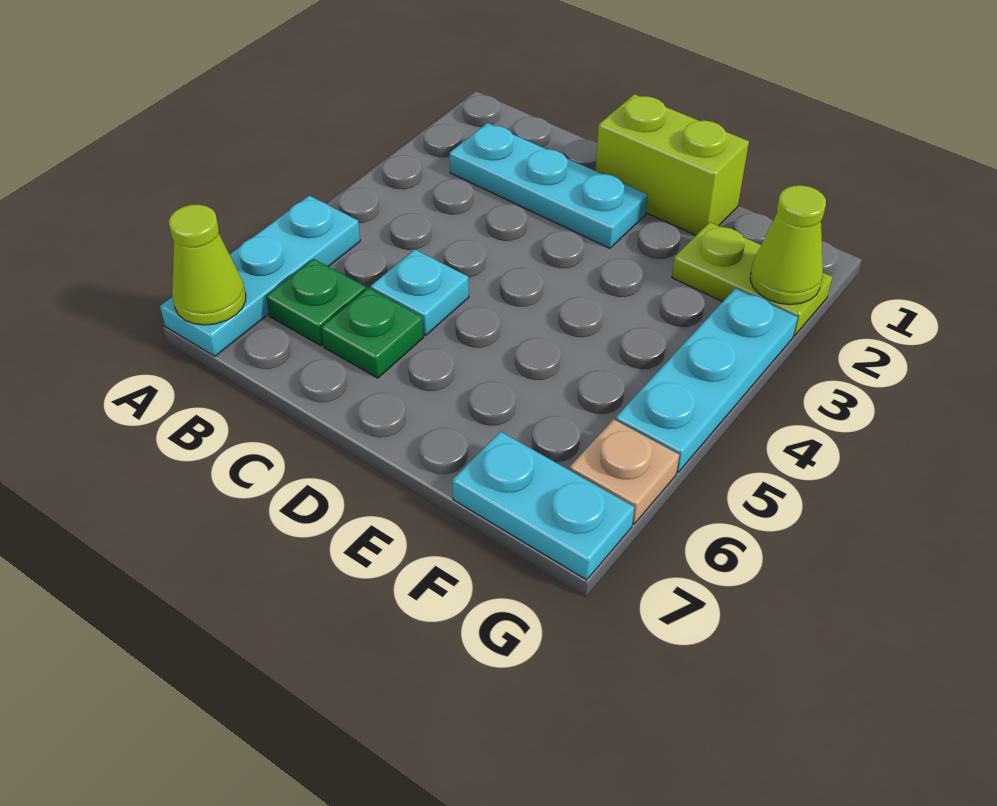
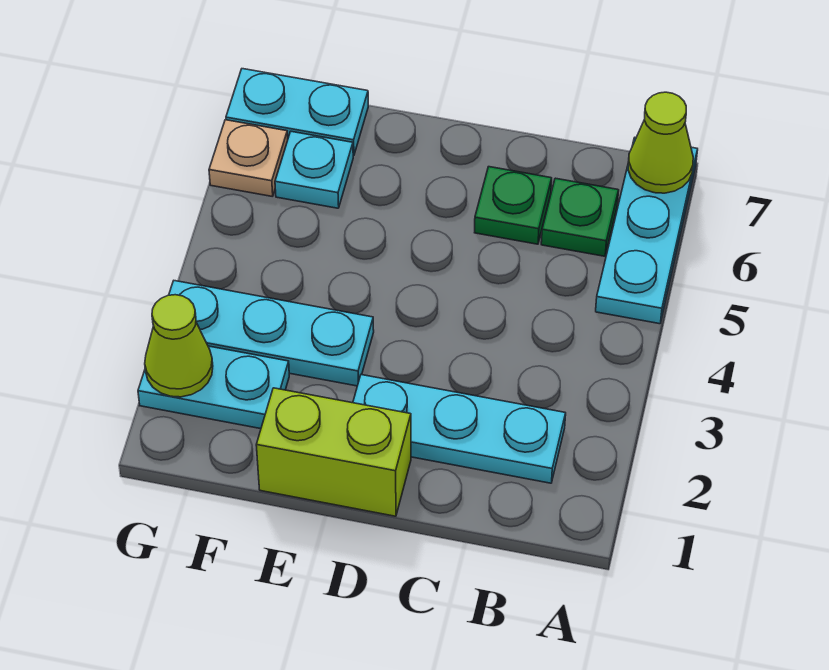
cyan 1x1 plate [370,249,469,335] -> cyan 1x1 plate moved to [275,132,353,208]
lime 1x2 plate [672,222,832,336] -> cyan 1x2 plate [138,346,289,429]
cyan 1x3 plate [615,288,798,472] -> cyan 1x3 plate turned to [169,281,374,386]

